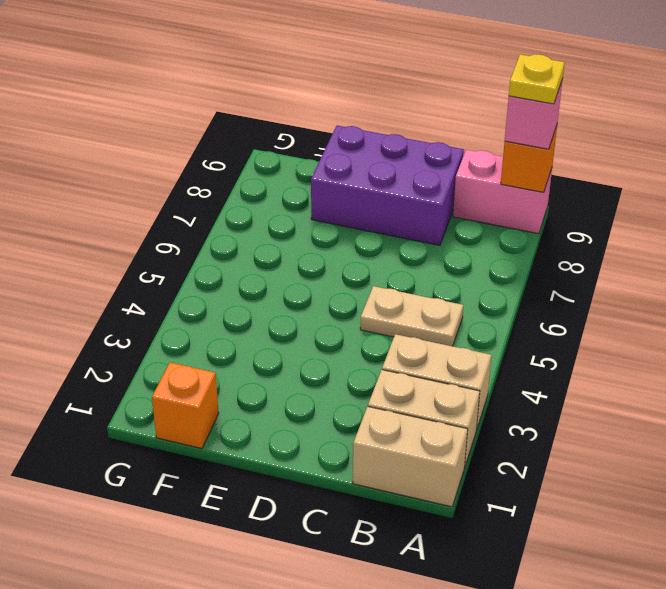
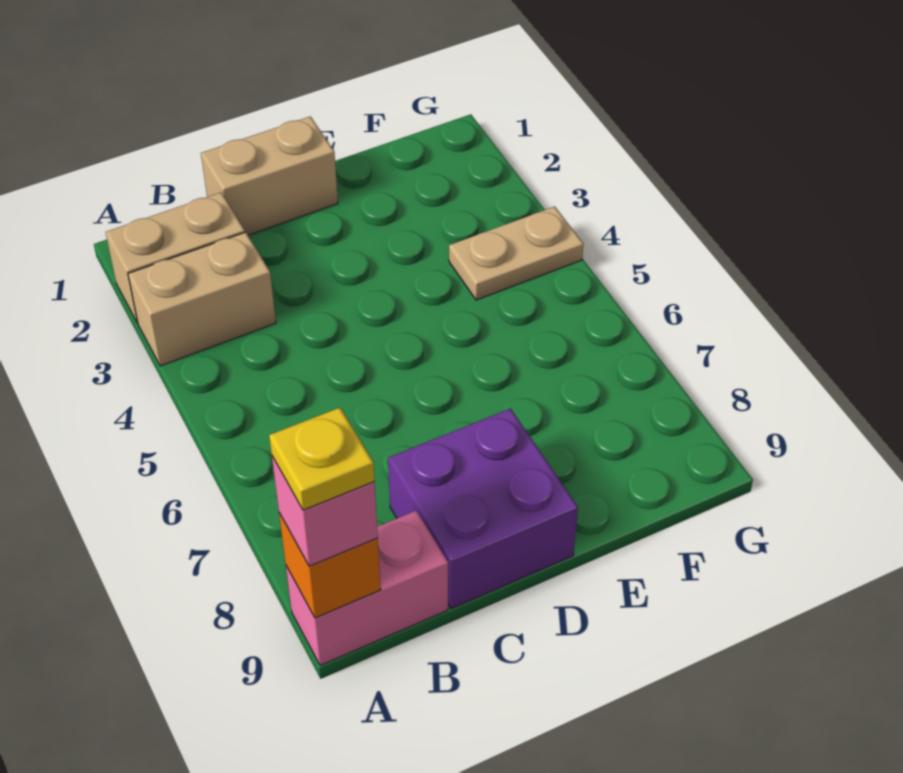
tan 1x2 brick [353,407,468,507] -> tan 1x2 brick moved to [201,117,338,235]
tan 1x2 plate [360,286,463,346] -> tan 1x2 plate moved to [449,207,583,300]
purple 2x3 brick [311,125,464,245] -> purple 2x2 brick [388,409,578,609]
orange 1x1 brick [152,363,219,449] -> none

